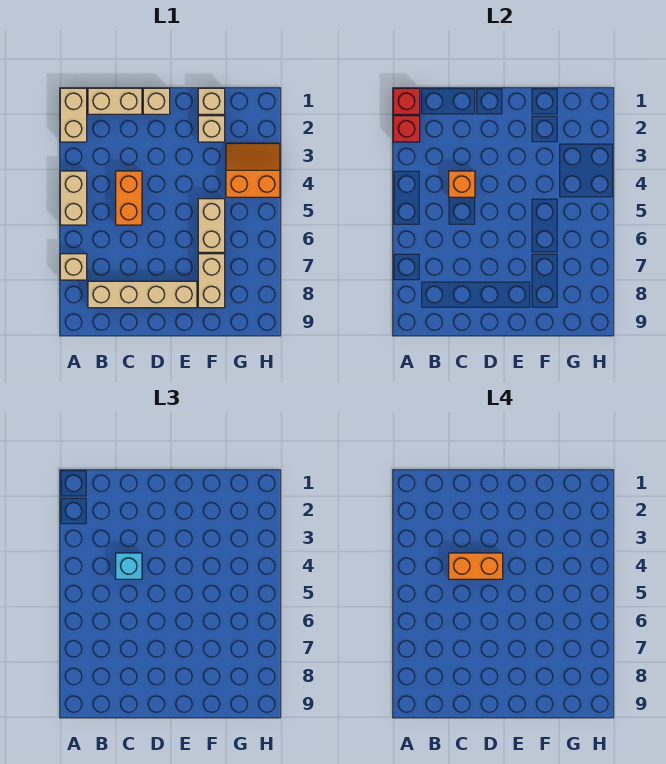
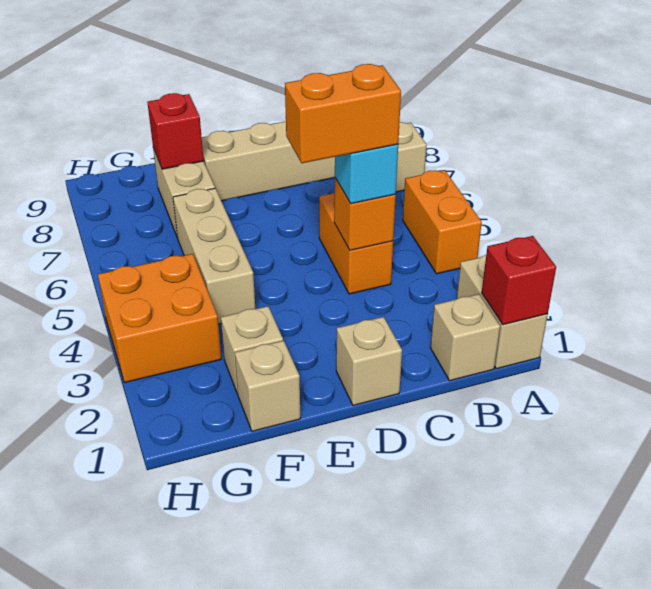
red 1x1 brick [393,116,420,142] -> red 1x1 brick moved to [147,93,204,169]
tan 1x2 brick [60,171,87,225] -> orange 1x2 brick [403,170,482,274]
tan 1x2 brick [88,88,142,114] -> tan 1x1 brick [431,294,500,381]
tan 1x2 brick [198,199,225,252] -> tan 1x3 brick [173,188,255,324]
orange 2x2 slope [226,143,280,197] -> orange 2x2 brick [98,254,221,383]

